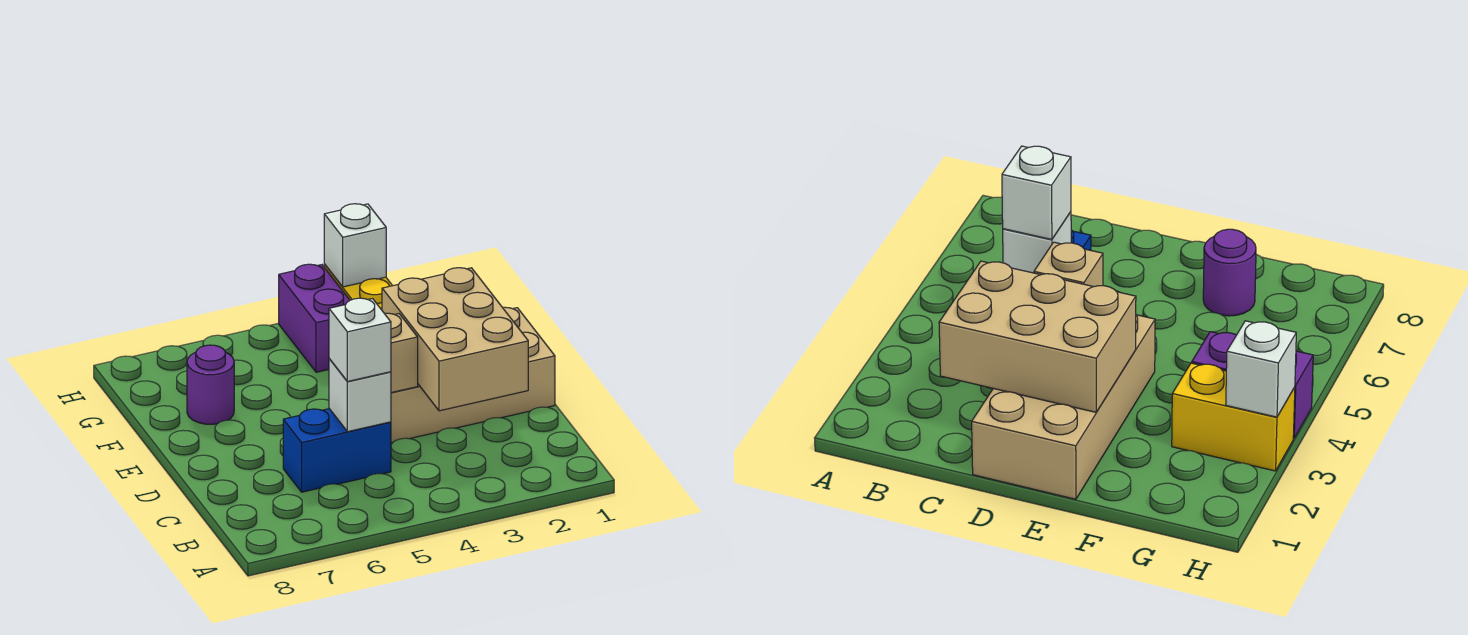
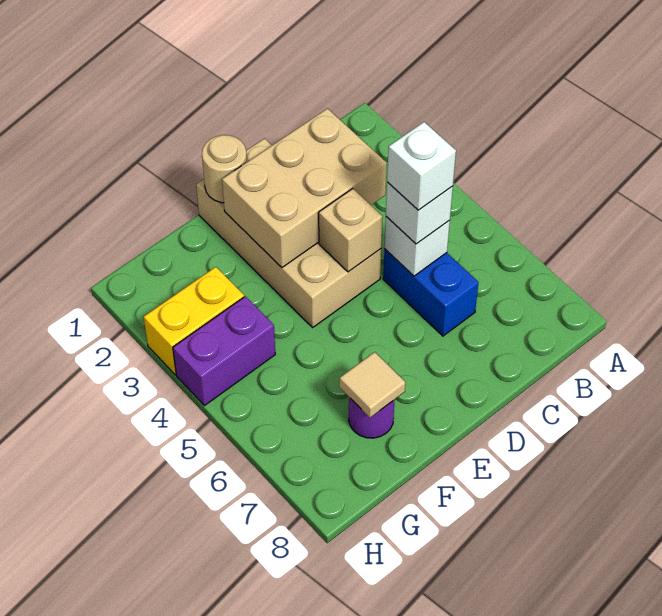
none -> tan 1x1 round brick [202,135,247,203]
none -> tan 1x1 tile [339,352,405,418]
white 1x1 brick [324,204,386,287] -> white 1x1 brick moved to [387,122,456,210]

